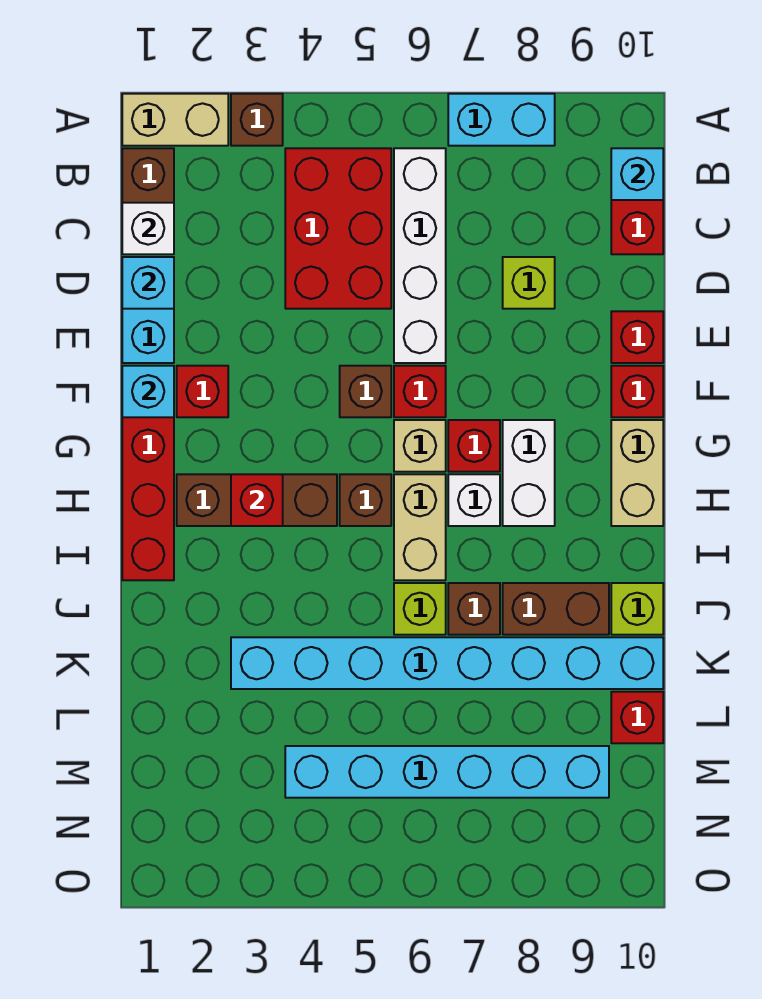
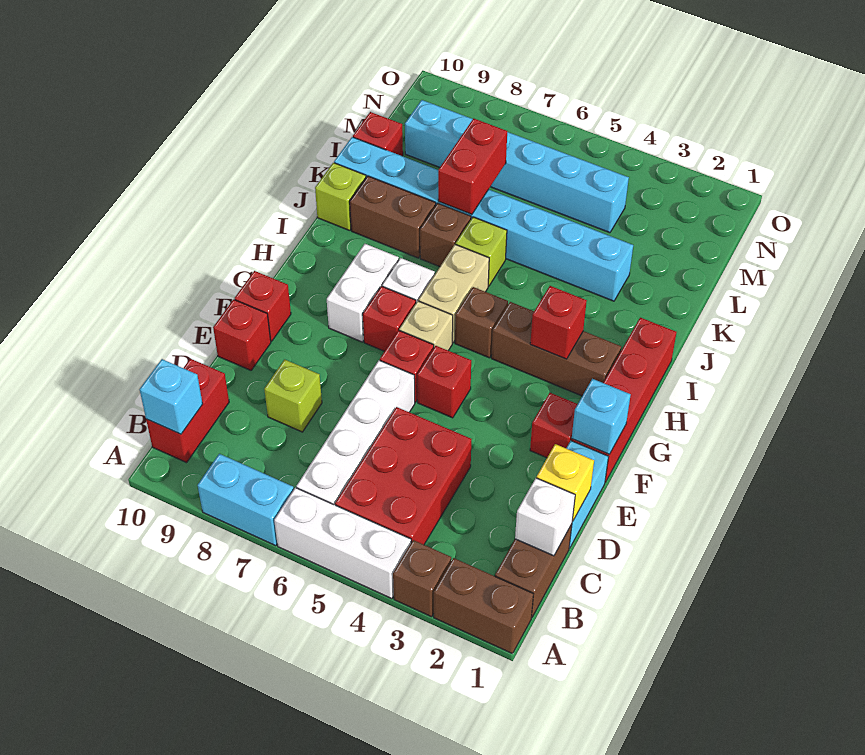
tan 1x2 brick [122,94,228,146] -> brown 1x2 brick [434,558,533,654]
none -> white 1x3 brick [274,488,411,599]
cyan 1x1 brick [122,257,174,309] -> yellow 1x1 brick [537,444,594,521]
brown 1x1 brick [340,366,391,417] -> red 1x1 brick [417,346,471,418]
tan 1x2 brick [611,420,663,526] -> none
none -> red 1x2 brick [438,118,507,215]

